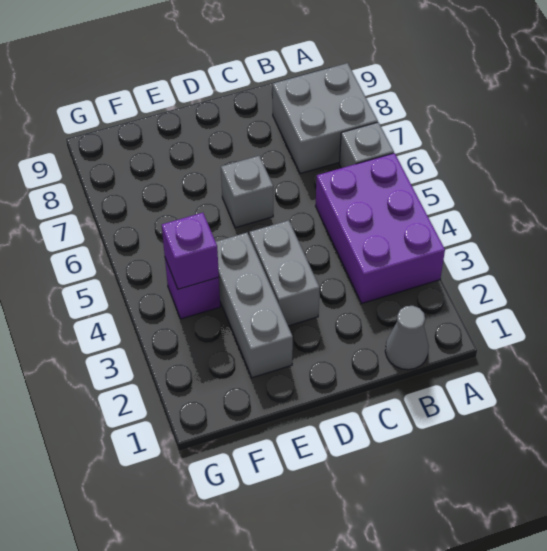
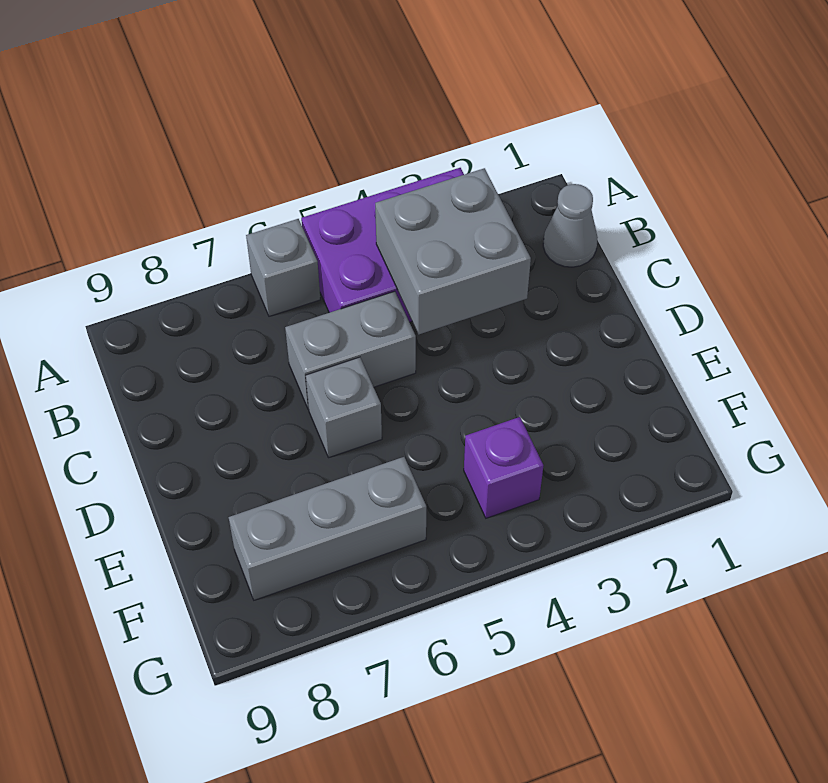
grey 2x2 brick [273,63,378,174] -> grey 2x2 brick moved to [375,168,531,334]
grey 1x2 brick [249,220,320,326] -> grey 1x2 brick moved to [285,291,416,409]
grey 1x3 brick [216,233,293,378] -> grey 1x3 brick moved to [229,457,426,600]
purple 1x1 brick [162,213,219,289] -> none

